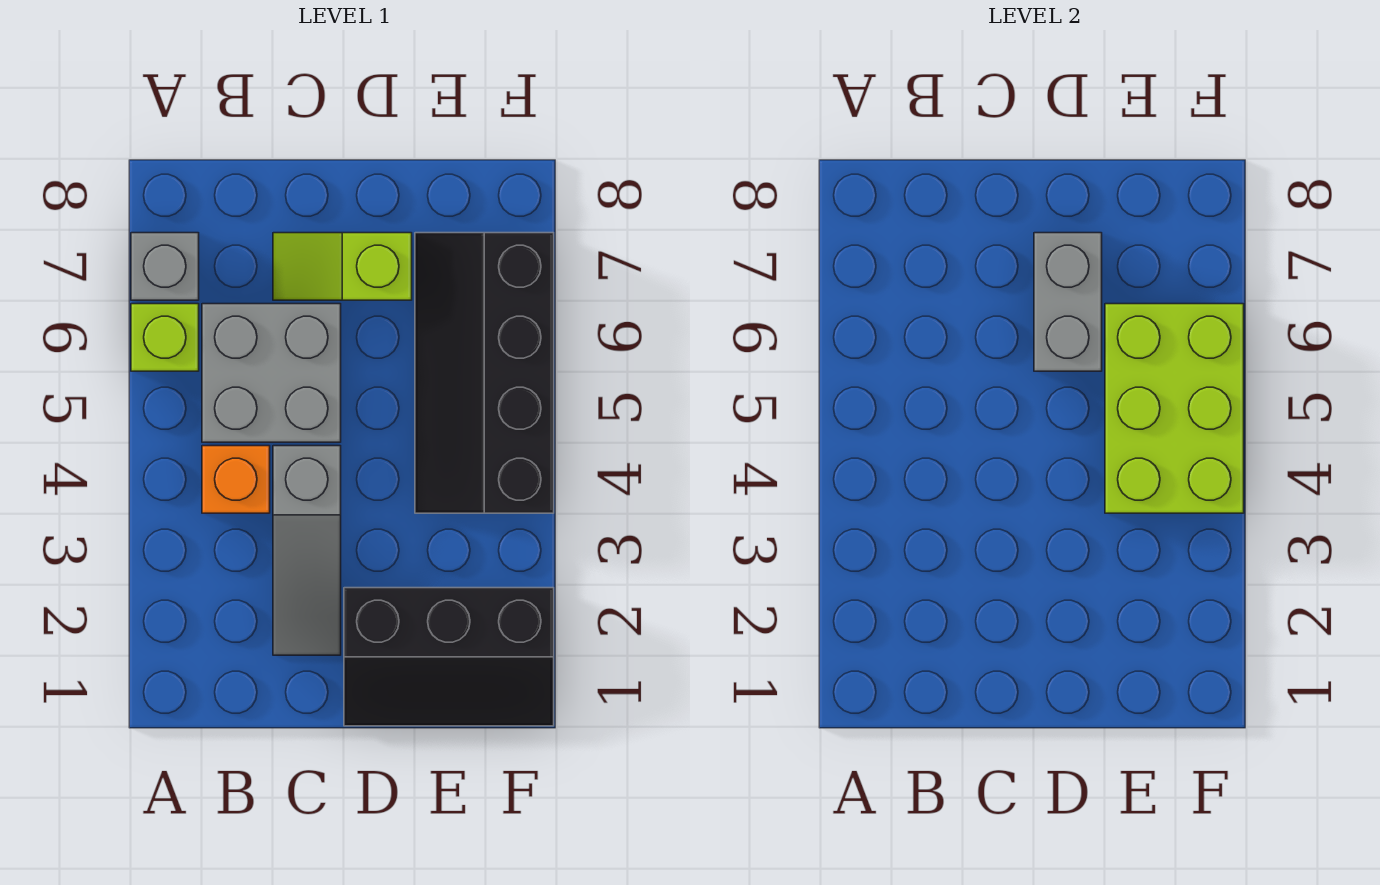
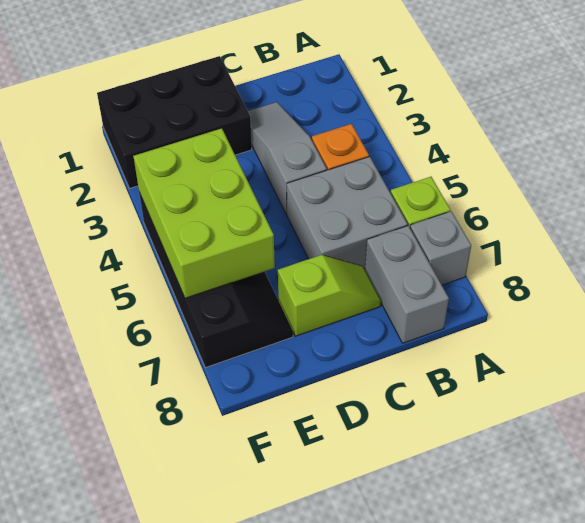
black 2x3 slope [344,588,554,726] -> black 2x3 brick [97,56,252,188]
grey 1x2 brick [1034,233,1102,371] -> grey 1x2 brick moved to [365,226,449,343]

